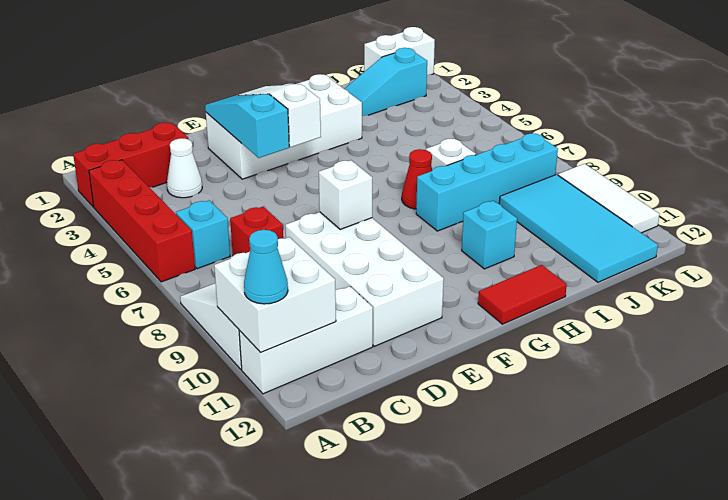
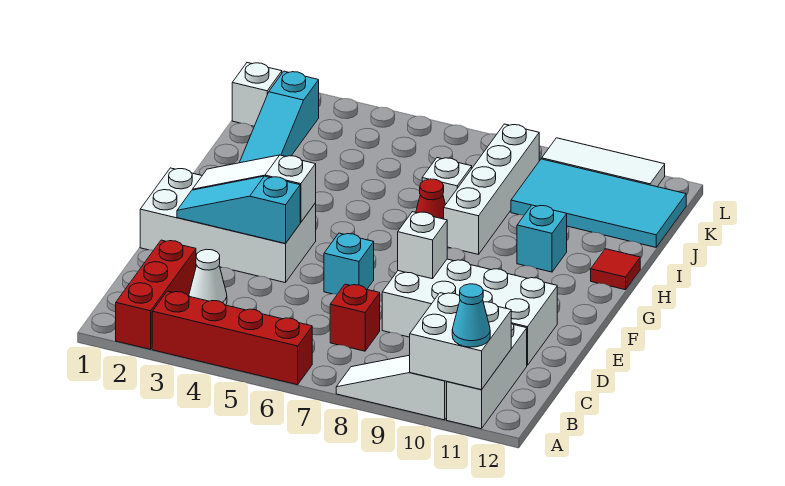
cyan 1x1 brick [176,200,230,269] -> cyan 1x1 brick moved to [324,233,374,294]
white 2x4 brick [206,74,362,179] -> white 2x4 brick turned to [140,168,316,283]
red 1x2 tile [478,265,567,324] -> red 1x1 tile [591,249,640,290]
cyan 1x4 brick [416,133,558,231] -> white 1x4 brick [444,124,539,254]
white 1x2 brick [364,27,435,75] -> white 1x1 brick [232,63,282,126]

